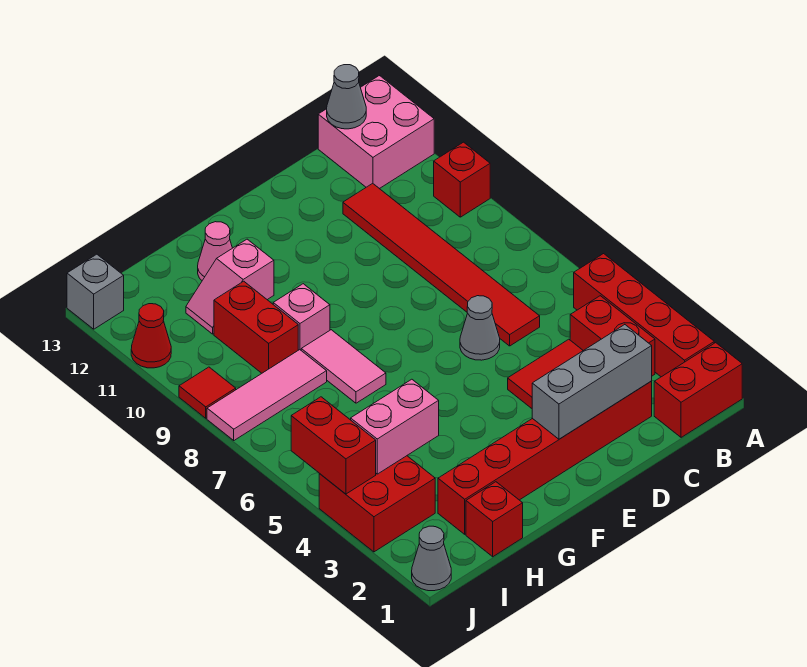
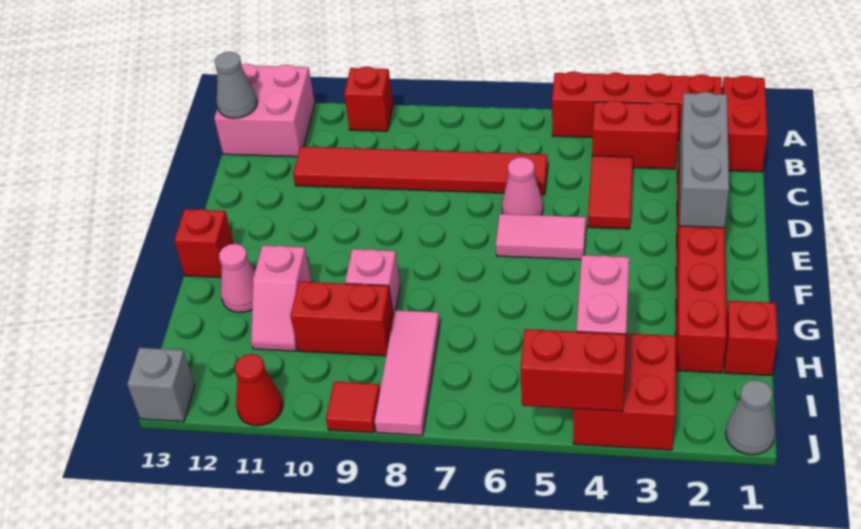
grey 1x1 cone [460,296,500,360] -> pink 1x1 cone [502,157,543,215]
none -> red 1x1 brick [174,209,234,277]
pink 1x2 tile [301,330,386,403] -> pink 1x2 tile moved to [496,214,586,260]

